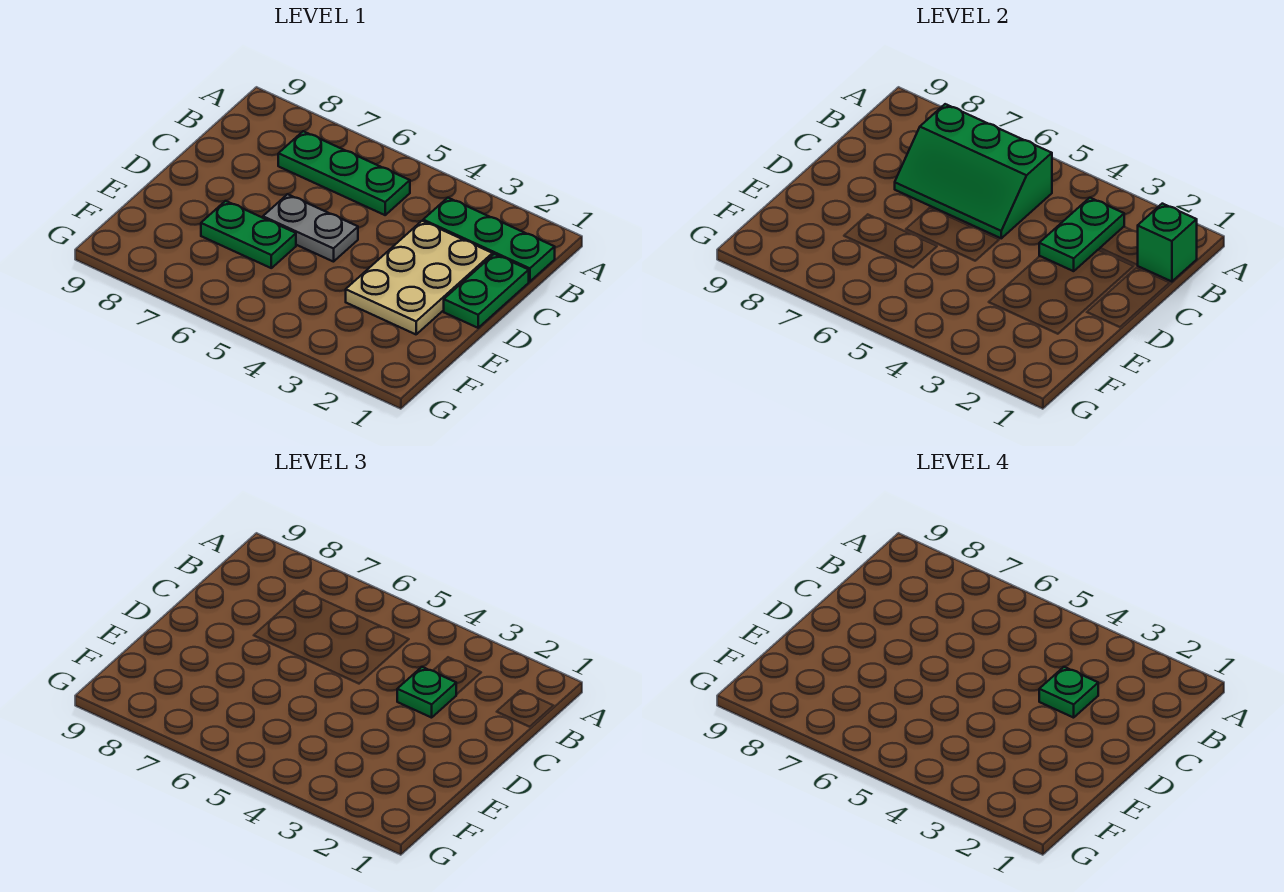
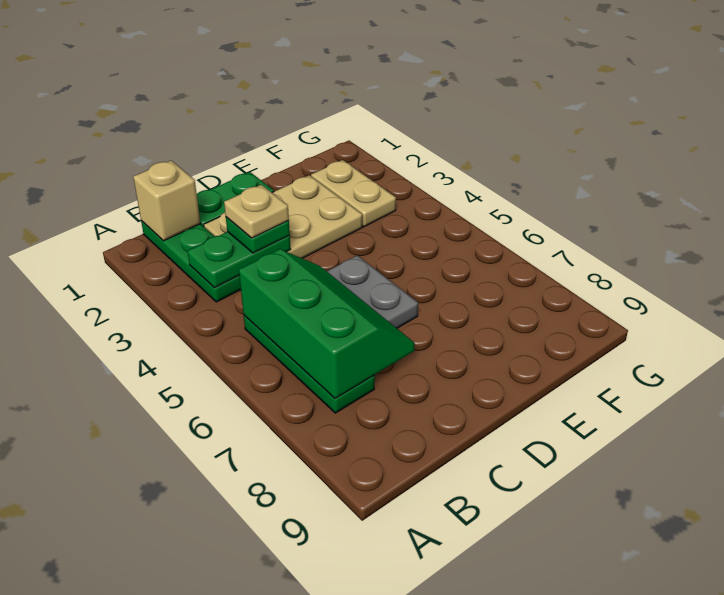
green 1x1 brick [1138,204,1197,282] -> tan 1x1 brick [133,161,200,241]
green 1x1 plate [1039,667,1098,718] -> tan 1x1 plate [224,185,289,238]
green 1x2 plate [201,201,296,268] -> none
none -> tan 1x2 plate [311,160,396,227]

